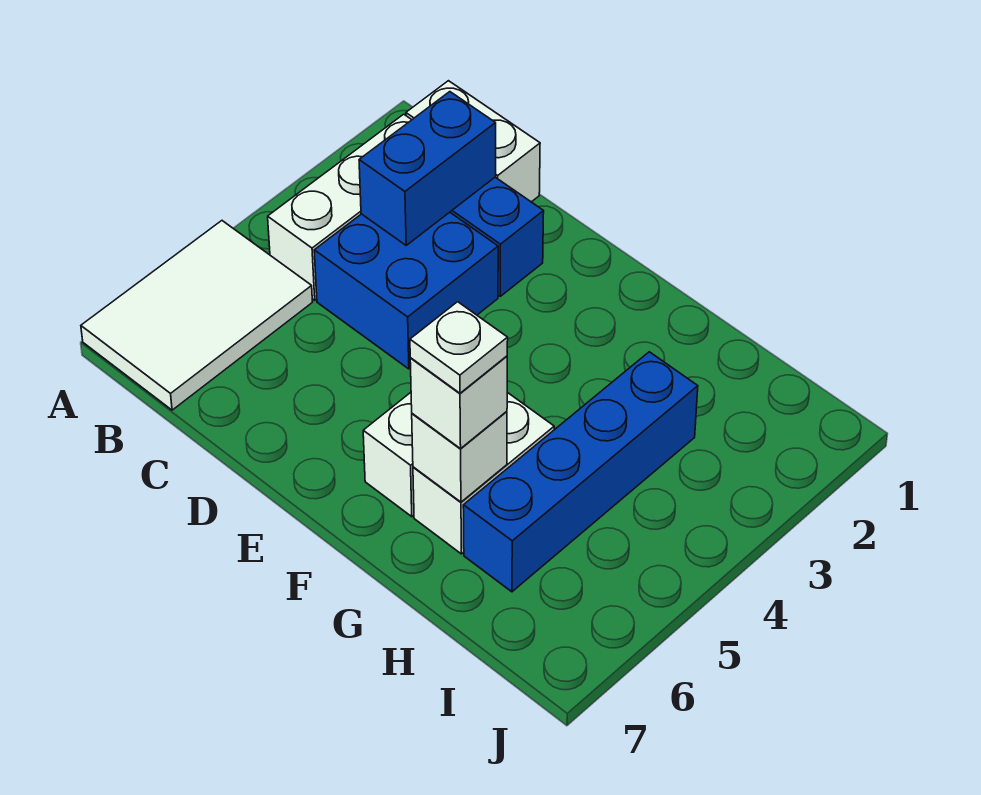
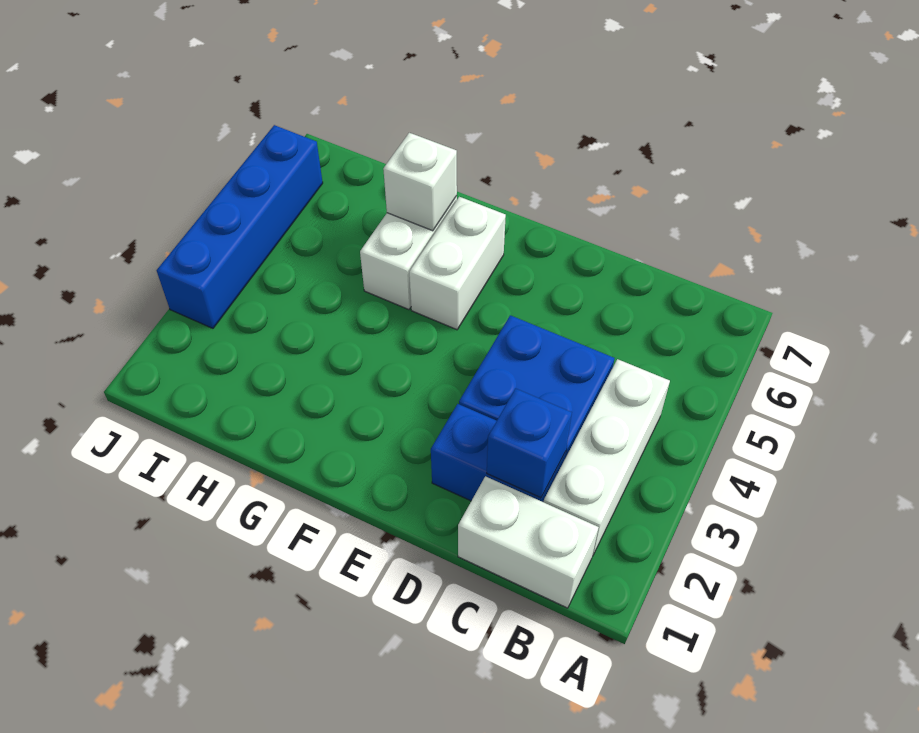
white 2x3 tile [81,221,312,410] -> none
blue 1x2 brick [359,92,496,245] -> blue 1x1 brick [487,388,572,498]
white 1x1 brick [410,356,507,449] -> none
white 1x1 plate [410,302,508,393] -> none
blue 1x4 brick [463,352,698,592] -> blue 1x4 brick moved to [157,125,323,328]

